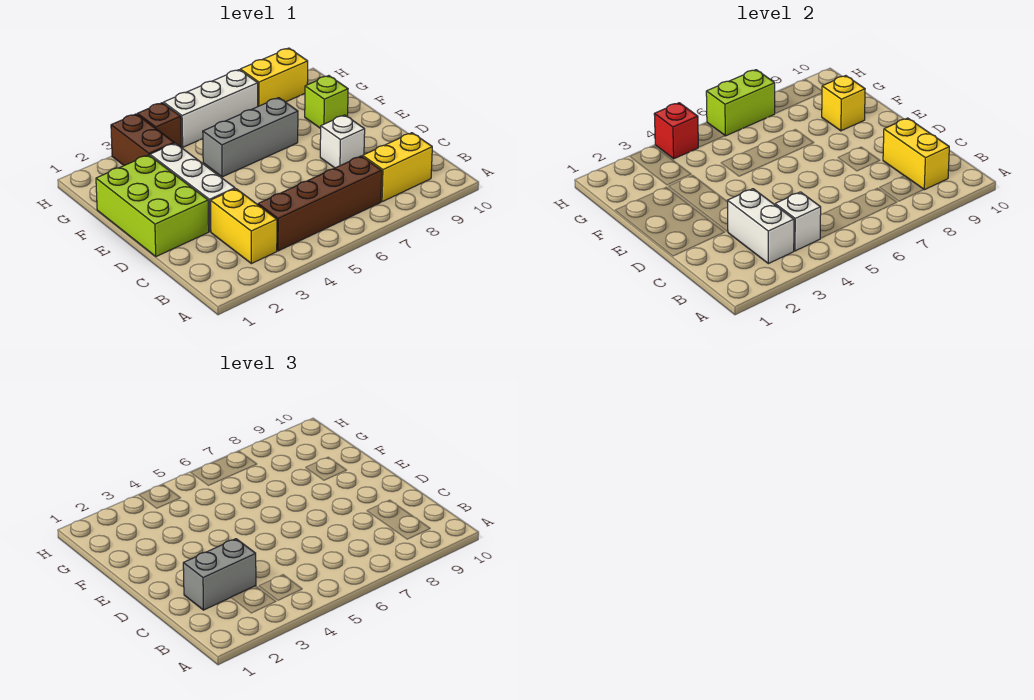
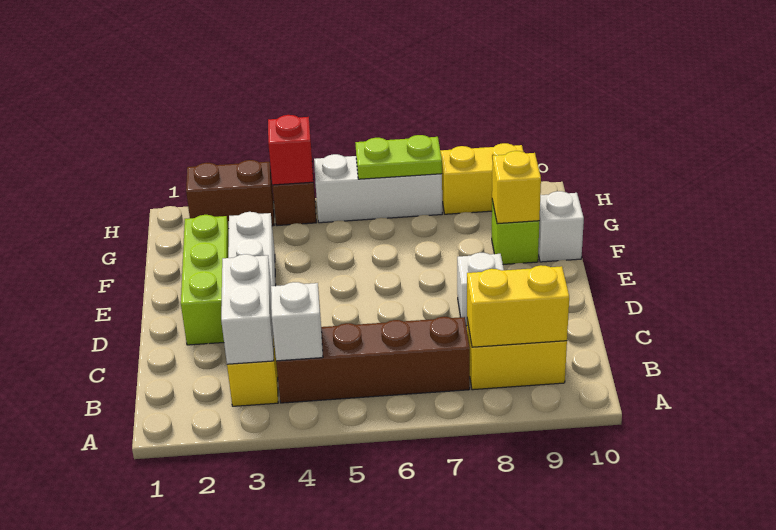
yellow 1x2 brick [883,118,949,190] -> yellow 1x2 brick turned to [467,265,569,347]
grey 1x2 brick [183,539,256,610] -> none
lime 2x3 brick [96,155,209,256] -> lime 1x3 brick [181,215,229,345]
grey 1x3 brick [203,98,298,177] -> none
none -> white 1x1 brick [538,191,584,262]
brown 1x2 brick [111,114,174,165] -> brown 1x2 brick turned to [186,160,274,228]
lime 1x2 brick [706,70,775,136] -> lime 1x2 plate [355,135,442,179]

